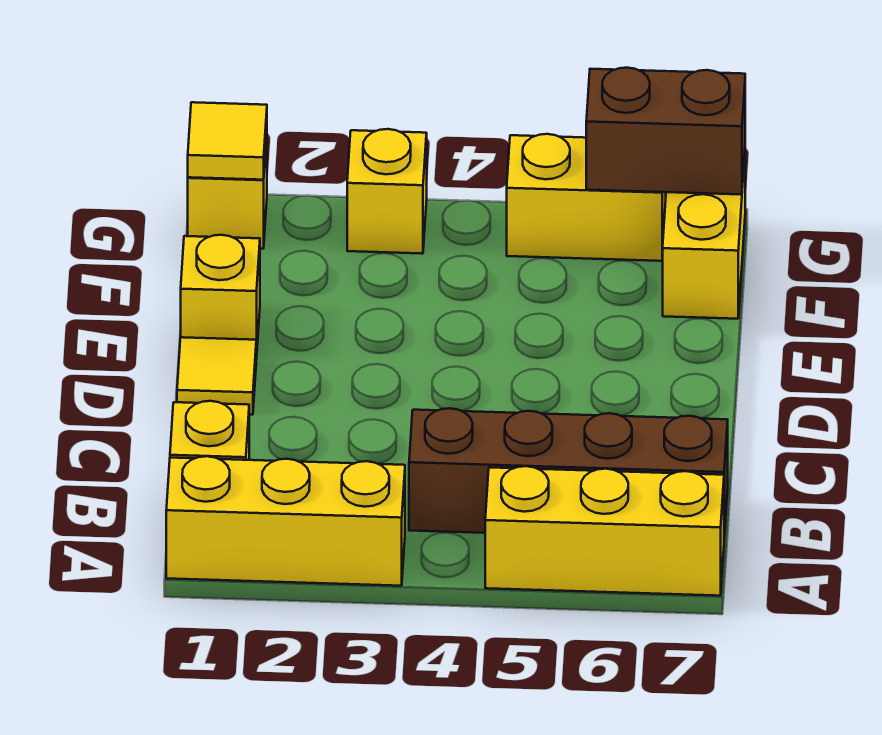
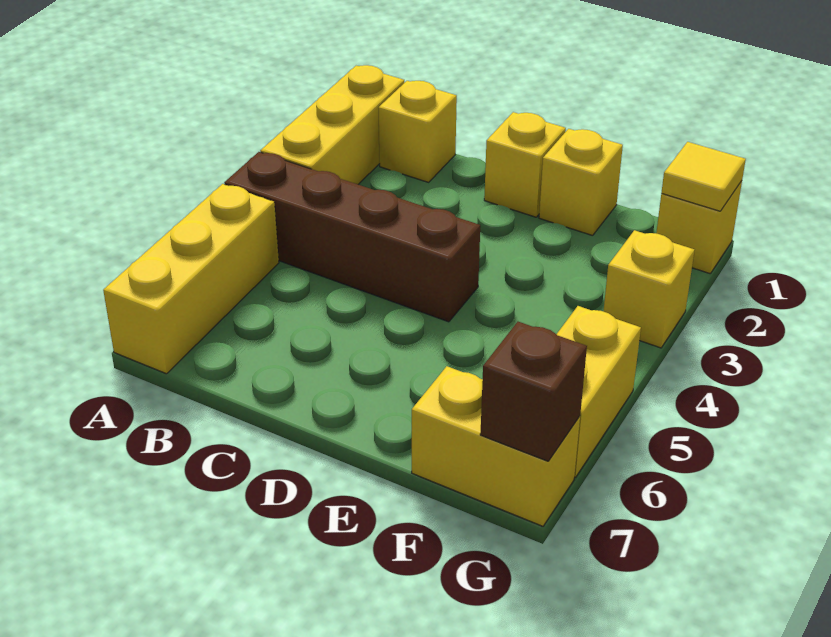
brown 1x4 brick [409,408,728,536] -> brown 1x4 brick turned to [224,152,480,322]
yellow 1x1 tile [177,337,256,415] -> yellow 1x1 brick [484,112,566,217]
brown 1x2 brick [586,68,745,195] -> brown 1x1 brick [480,322,587,461]

